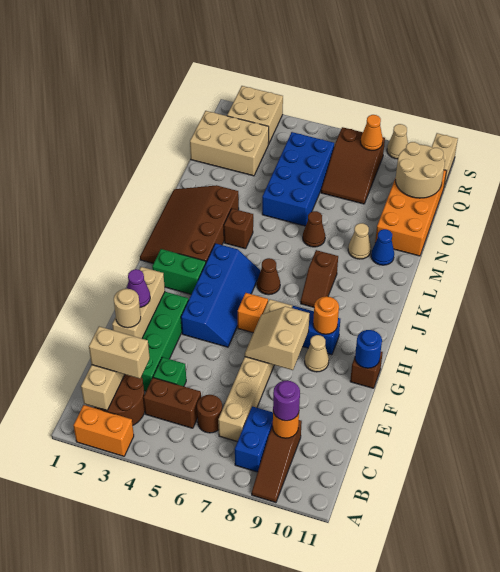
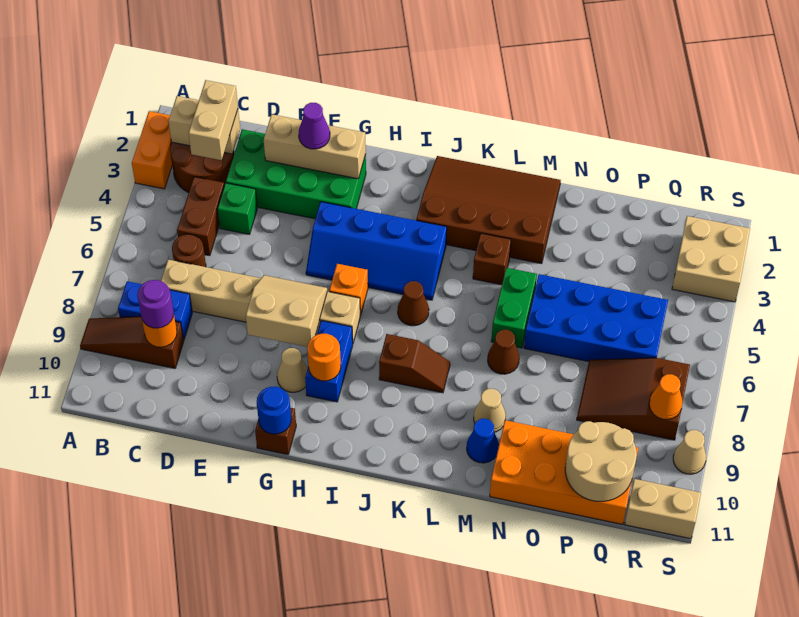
tan 1x1 round brick [114,289,141,328] -> none
green 1x2 brick [152,249,206,294] -> green 1x2 brick moved to [491,268,537,348]
brown 1x2 slope [301,250,338,307] -> brown 1x2 slope turned to [379,334,450,393]
tan 2x3 brick [190,111,269,176] -> none

